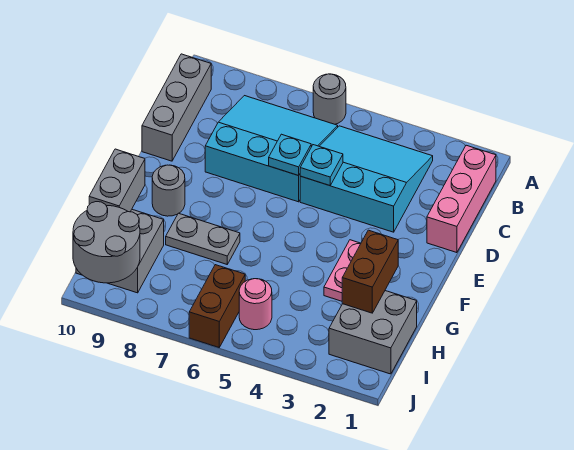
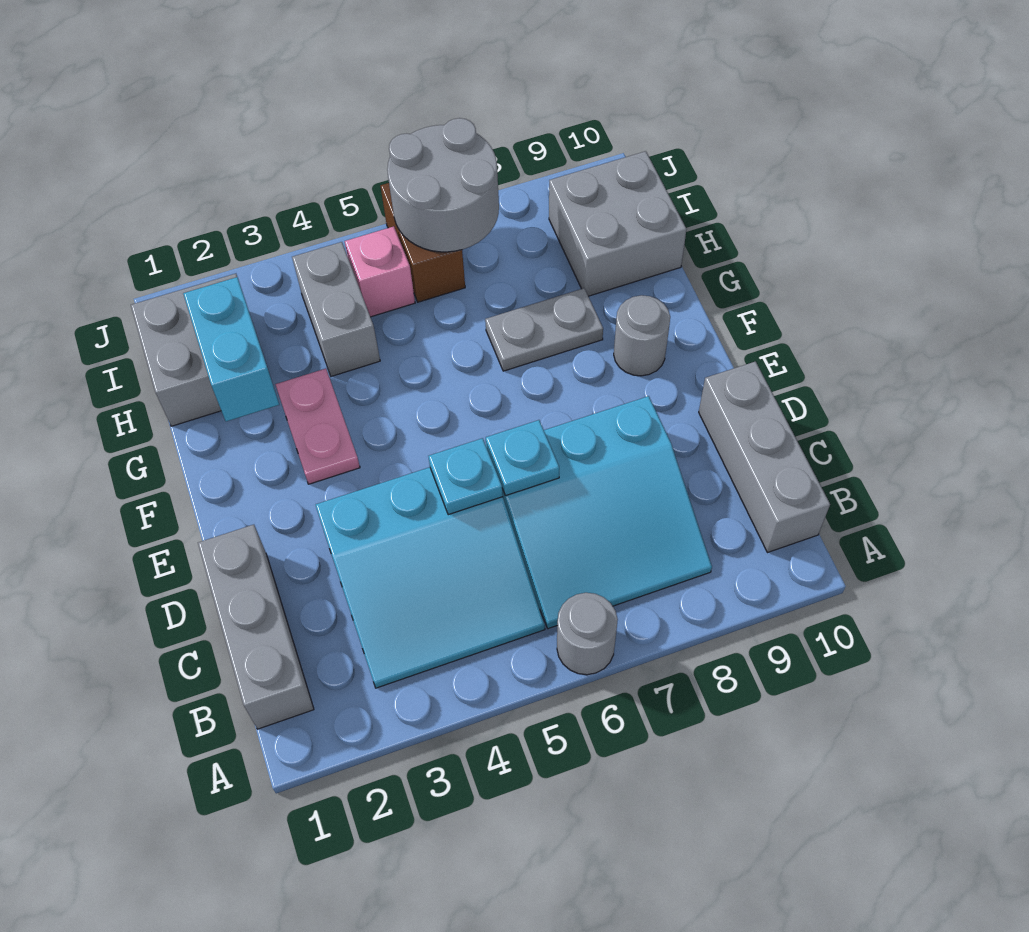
pink 1x3 brick [427,145,496,253] -> grey 1x3 brick [198,525,314,729]
brown 1x2 brick [342,230,398,313] -> cyan 1x2 brick [183,277,279,421]
grey 1x2 brick [89,149,145,212] -> grey 1x2 brick moved to [292,242,380,376]
pink 1x1 round brick [239,279,272,330] -> pink 1x1 brick [345,226,415,317]
grey 2x2 round brick [73,202,140,283] -> grey 2x2 round brick moved to [387,118,499,252]

